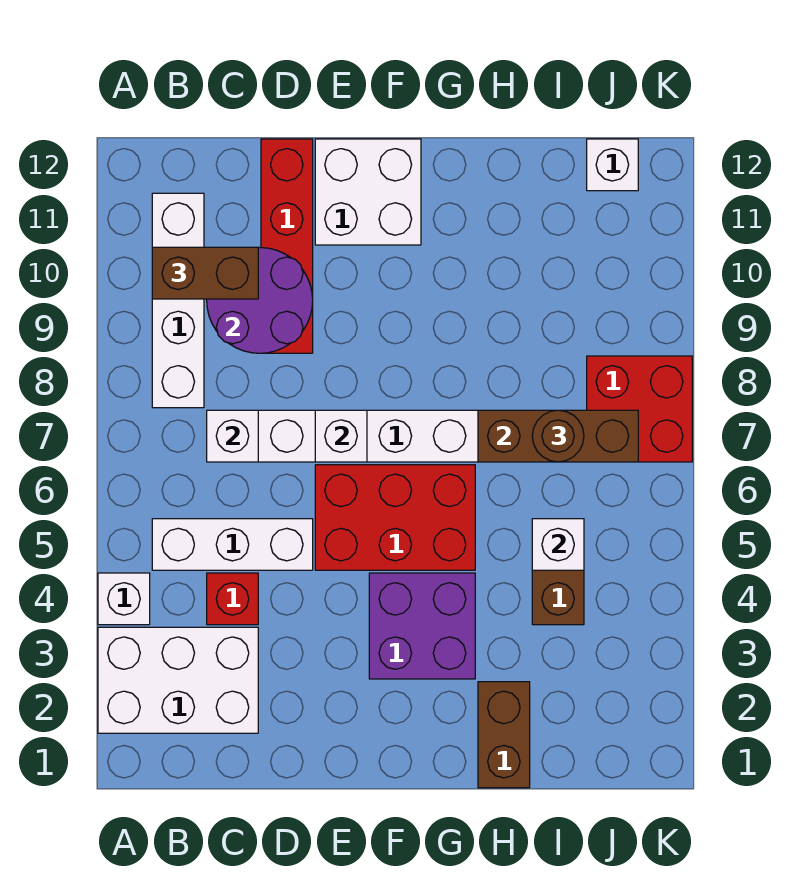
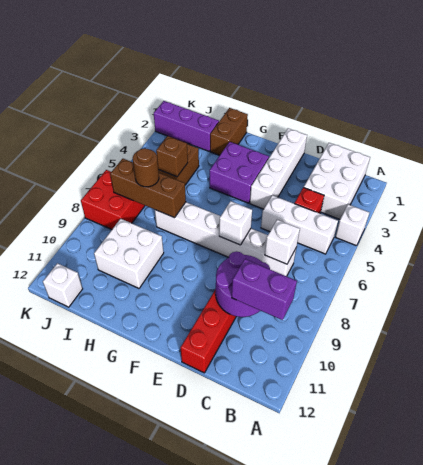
white 2x3 brick [98,627,258,733] -> white 2x3 brick turned to [304,143,370,219]
white 1x4 brick [152,193,204,408] -> white 1x4 brick moved to [250,128,307,209]
brown 1x2 brick [152,247,258,299] -> purple 1x2 brick [232,259,297,320]
red 2x3 brick [315,465,475,570] -> none
white 2x2 brick [315,139,421,245] -> white 2x2 brick moved to [94,219,164,288]
none -> purple 1x3 brick [154,101,219,151]
white 1x1 brick [532,519,584,570] -> brown 1x1 brick [156,136,188,177]

